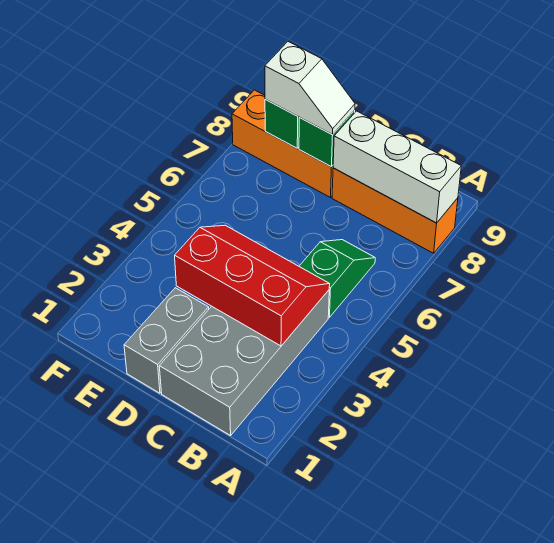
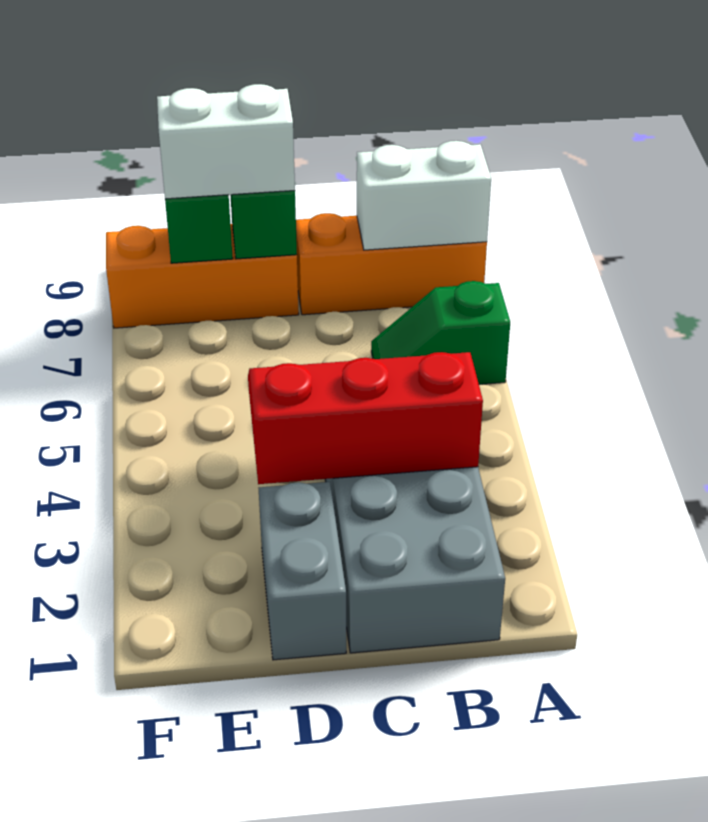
white 1x3 brick [333,111,461,223] -> white 1x2 brick [357,141,491,250]
green 1x2 slope [299,240,375,317] -> green 1x2 slope turned to [371,281,510,384]
white 1x2 slope [265,42,355,135] -> white 1x2 brick [157,84,295,199]

